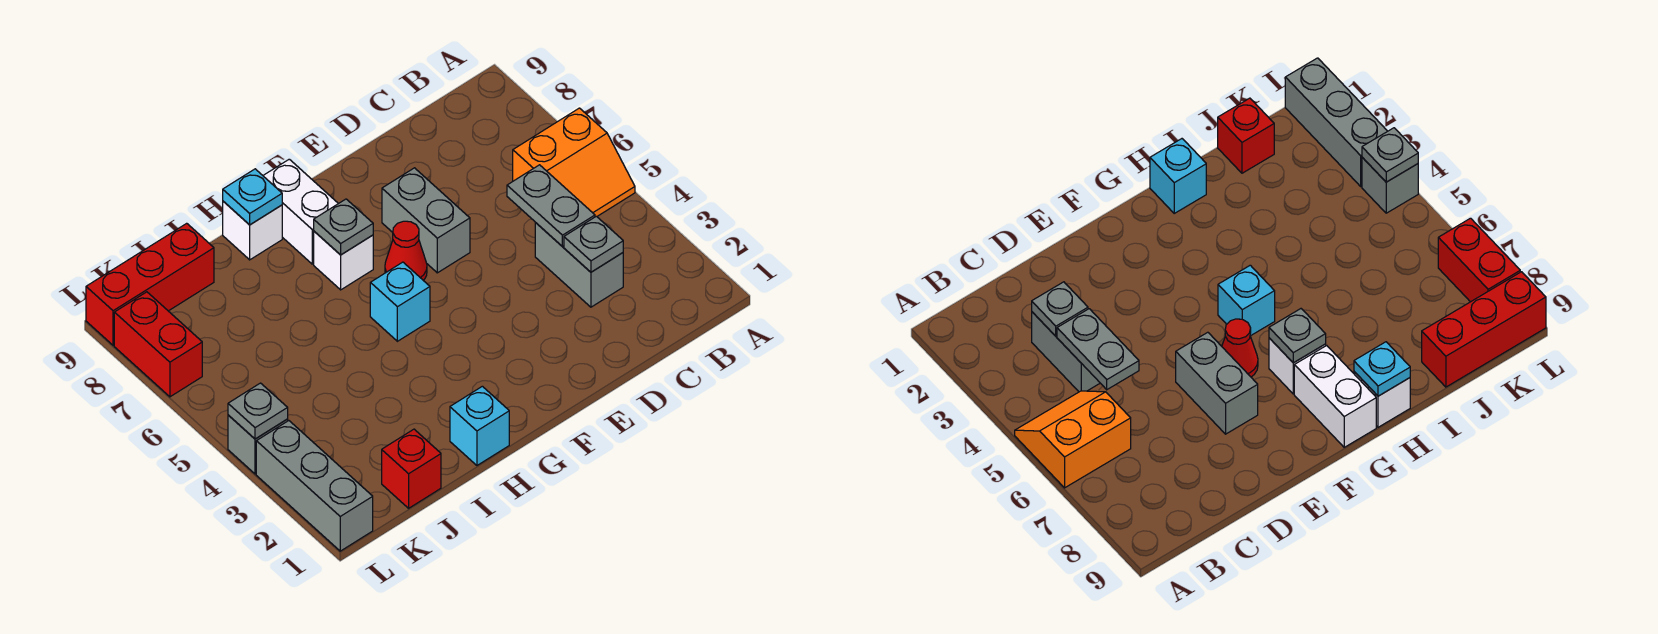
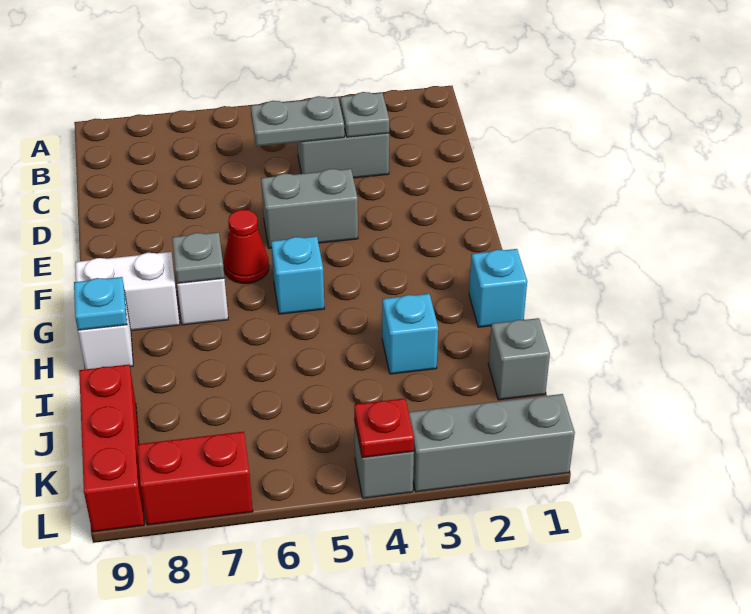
orange 2x2 slope [513,108,635,217] -> none
grey 1x2 brick [382,168,470,273] -> grey 1x2 brick moved to [261,169,358,248]
none -> cyan 1x1 brick [382,294,438,374]
red 1x1 brick [382,429,441,508] -> grey 1x1 brick [488,318,550,400]
grey 1x1 plate [228,383,288,439] -> red 1x1 plate [354,398,414,458]

